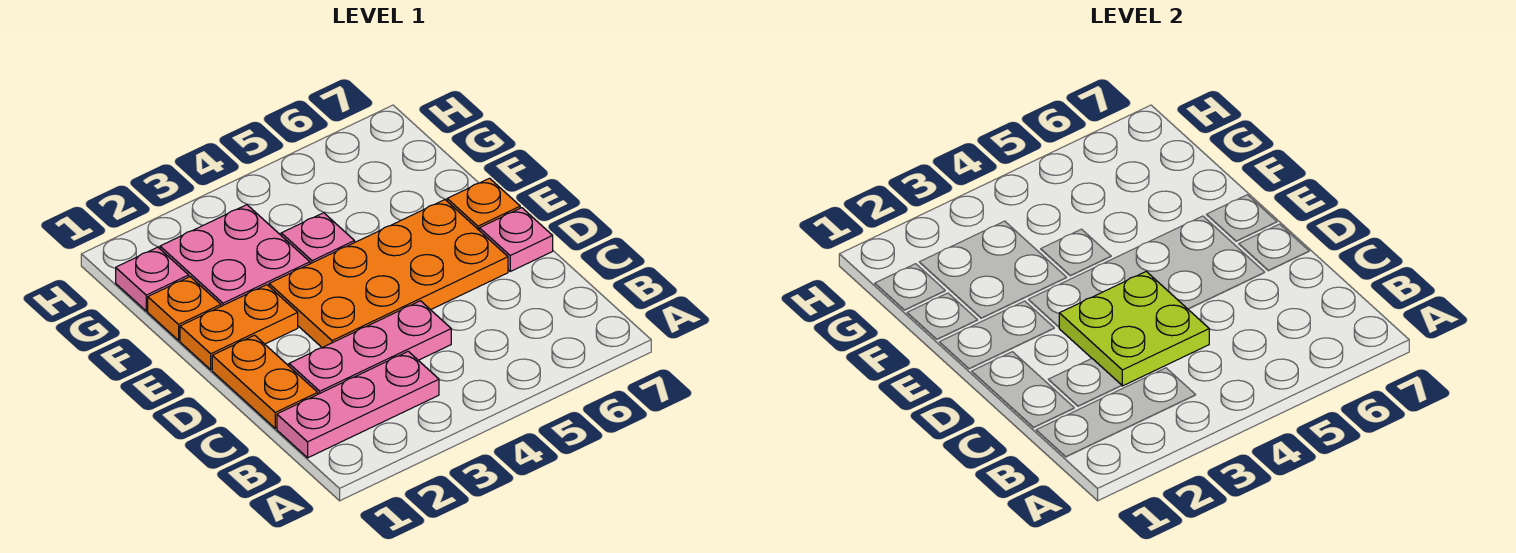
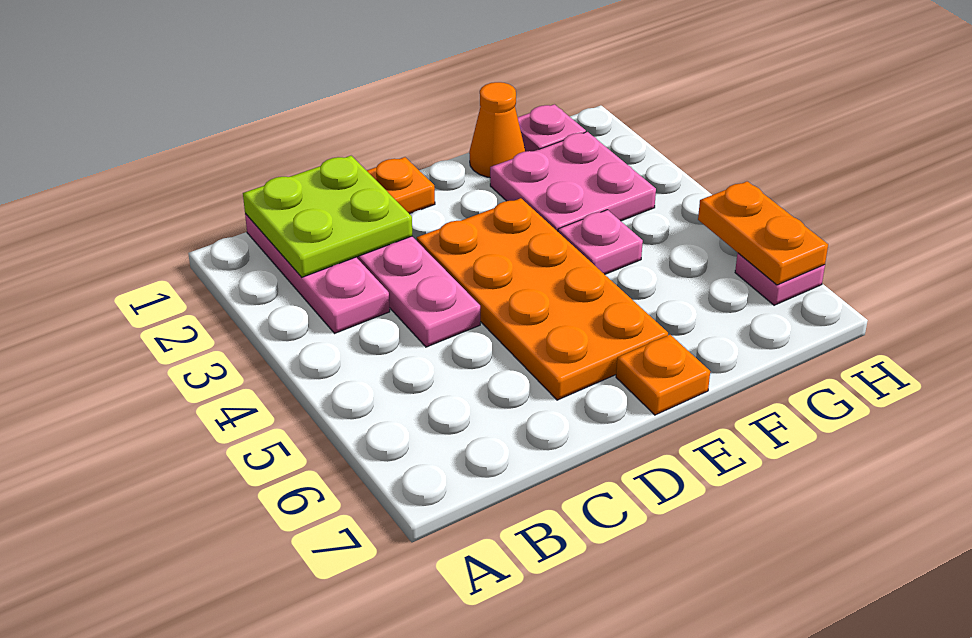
lime 2x2 plate [1059,272,1209,386] -> lime 2x2 plate moved to [243,156,412,277]
pink 1x1 plate [479,208,553,271] -> pink 1x1 plate moved to [735,253,825,305]
orange 1x2 plate [180,285,298,370] -> orange 1x2 plate moved to [698,181,828,285]
orange 1x1 plate [148,277,221,340] -> orange 1x1 cone [469,82,525,178]

